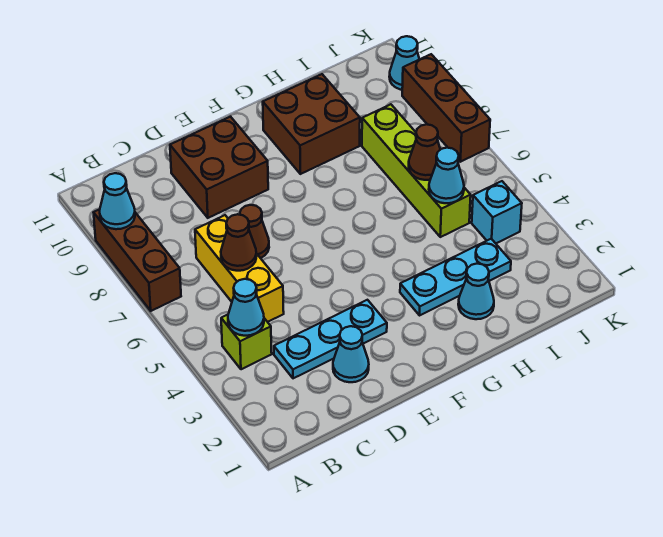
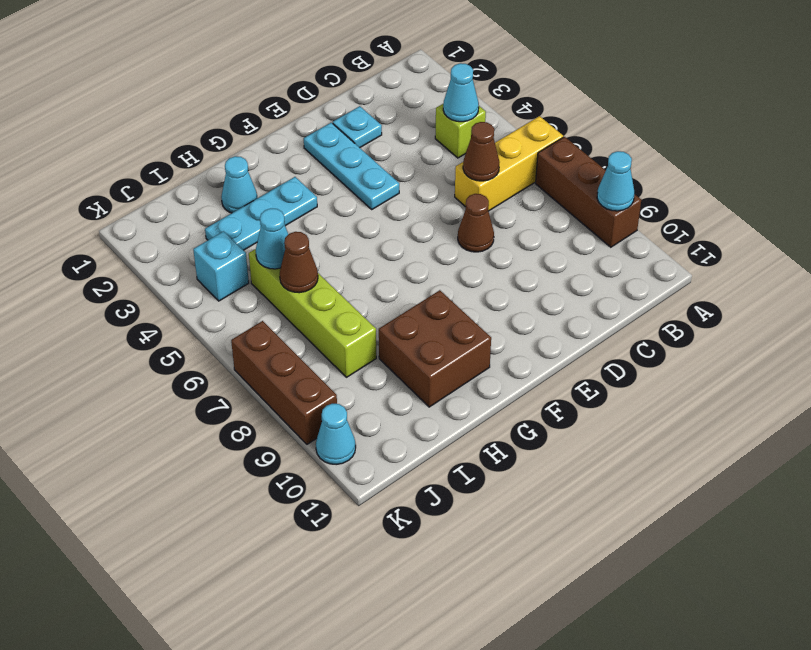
cyan 1x3 plate [274,300,387,378] -> cyan 1x3 plate turned to [304,123,399,209]
yellow 1x3 brick [195,215,284,322] -> yellow 1x3 brick turned to [455,116,563,211]
cyan 1x1 cone [333,326,369,382] -> cyan 1x1 plate [333,106,382,148]
brown 2x2 brick [170,117,268,218] -> none

